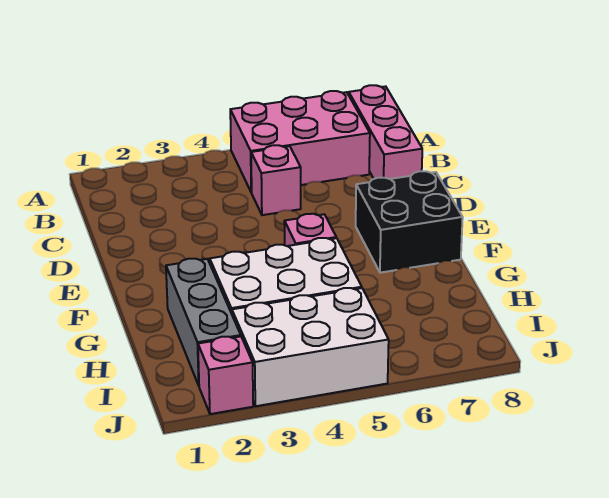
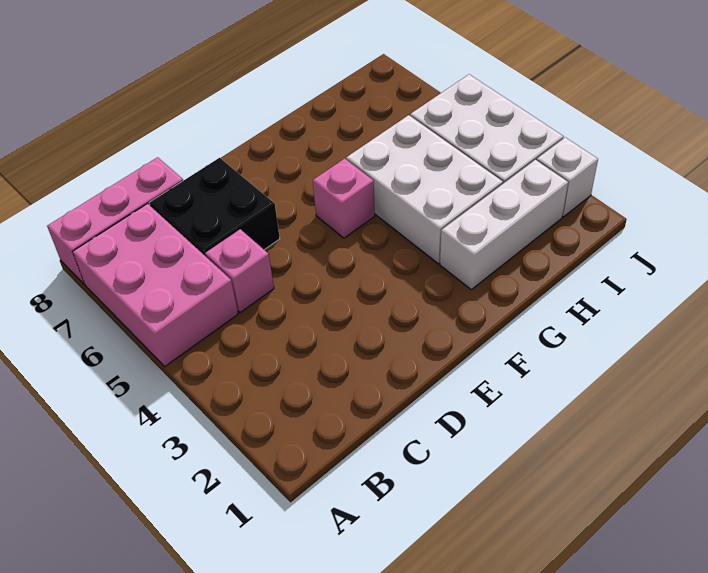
black 2x2 brick [356,171,463,273] -> black 2x2 brick moved to [149,158,280,256]
grey 1x3 brick [166,259,241,385] -> white 1x3 brick [440,160,568,289]
pink 1x1 brick [198,336,253,414] -> white 1x1 brick [537,137,598,217]

